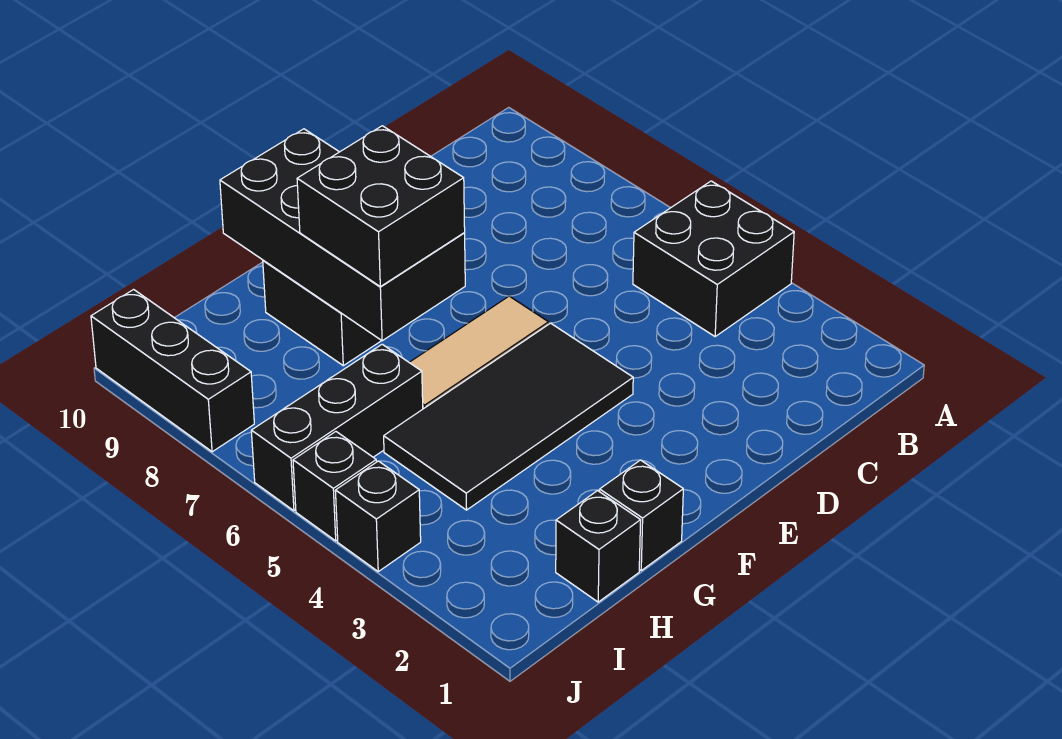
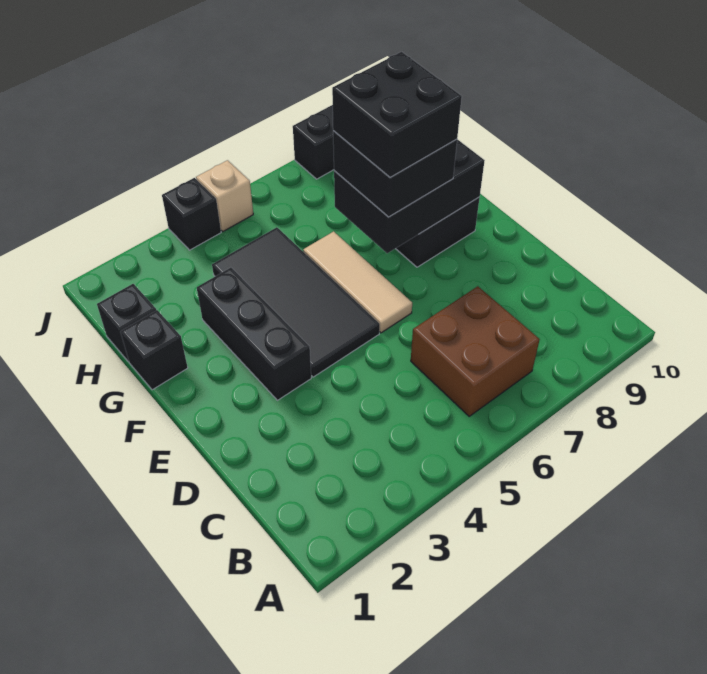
black 2x2 brick [633,181,794,336] -> black 2x2 brick moved to [332,52,462,178]
none -> brown 2x2 brick [411,286,540,416]
black 2x4 brick [220,129,465,341] -> black 2x3 brick [334,139,485,253]
black 1x3 brick [251,344,423,511] -> black 1x3 brick moved to [197,268,311,400]
black 1x1 brick [293,432,376,541] -> tan 1x1 brick [196,160,253,231]

